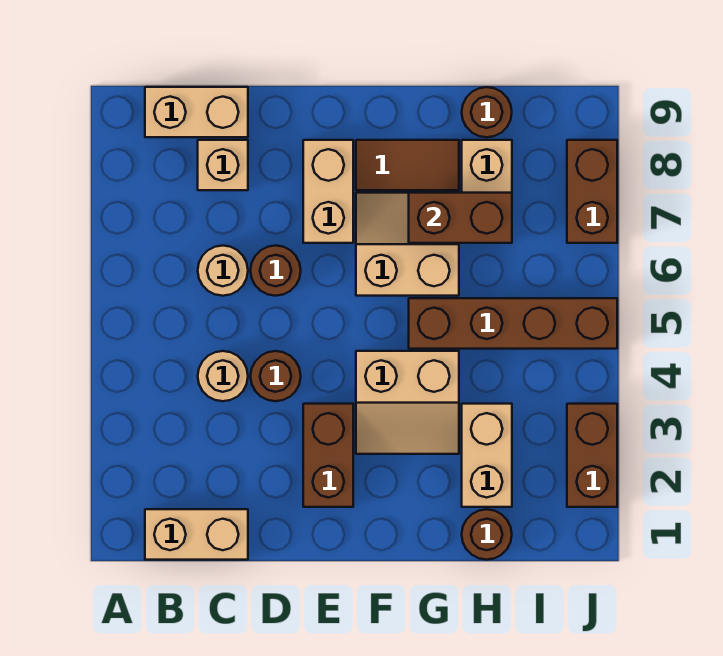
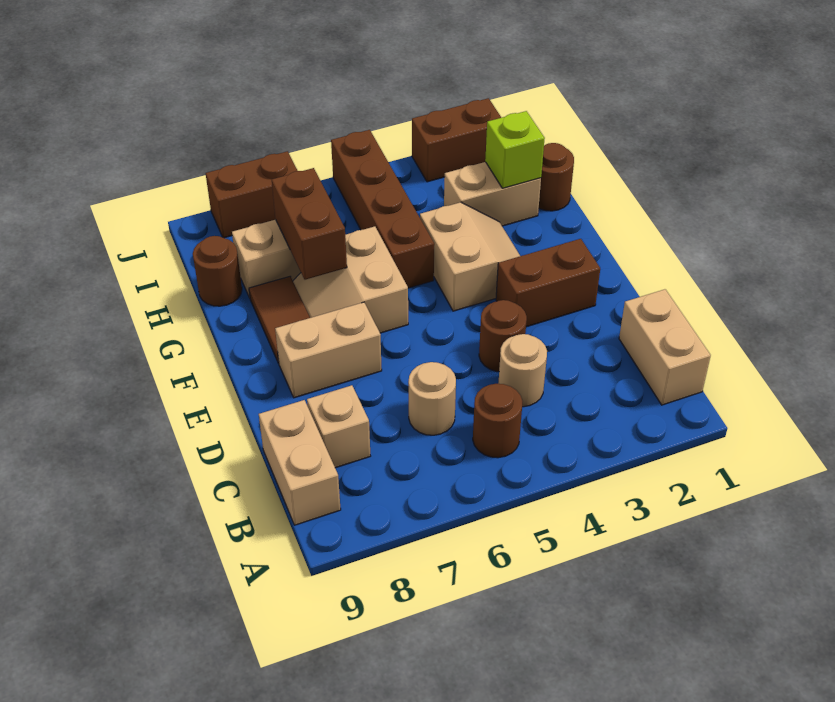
brown 1x1 round brick [251,246,301,296] -> brown 1x1 round brick moved to [473,384,523,458]
none -> lime 1x1 brick [485,111,545,188]

